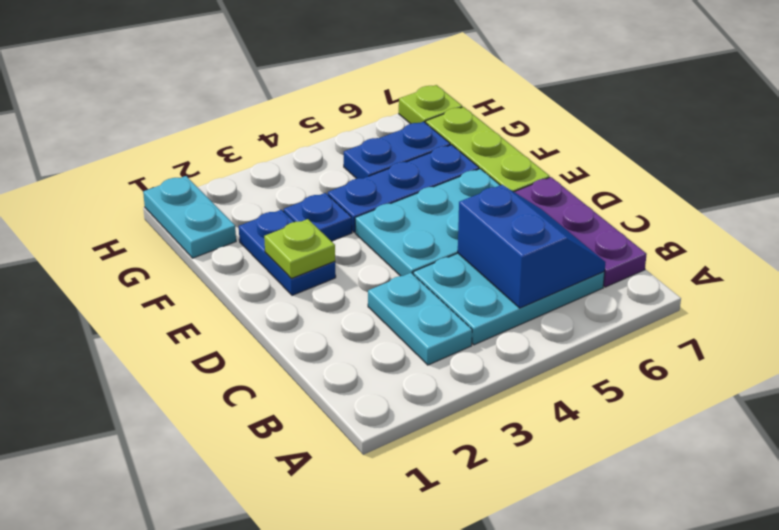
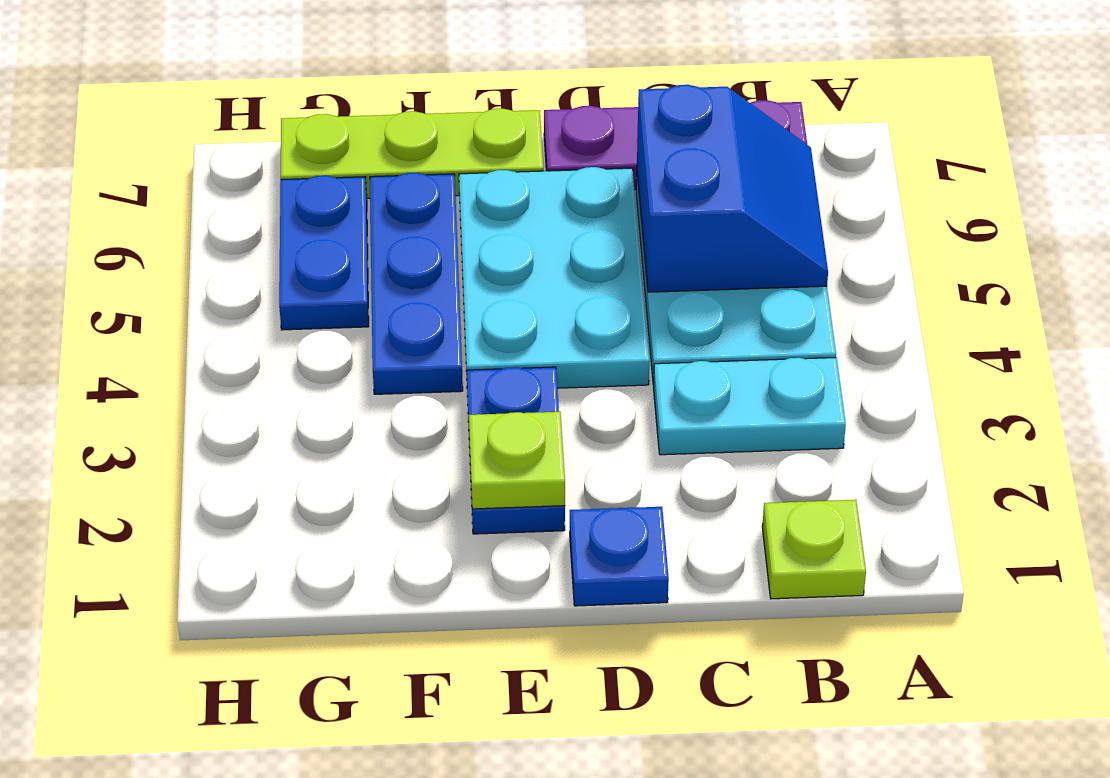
blue 2x2 slope [458,185,605,308] -> blue 2x2 slope turned to [637,85,828,292]
blue 1x2 plate [239,210,336,295] -> blue 1x2 plate turned to [467,367,565,534]
blue 1x1 plate [284,193,352,241] -> blue 1x1 plate moved to [570,507,669,606]
cyan 1x2 plate [143,176,236,258] -> none
lime 1x1 plate [399,85,462,124] -> lime 1x1 plate moved to [762,500,866,599]

